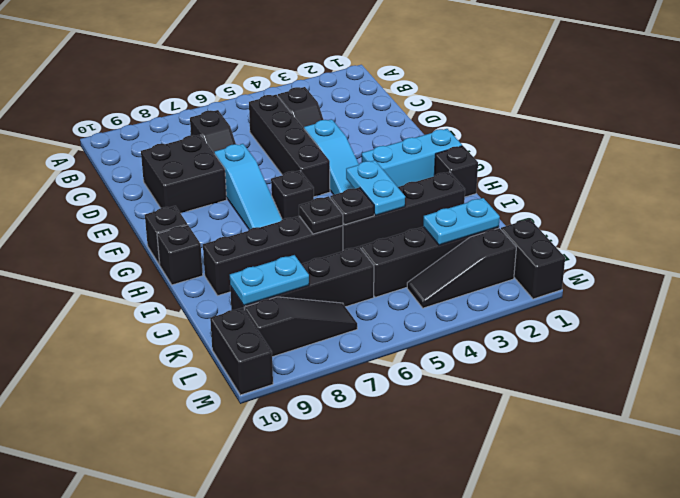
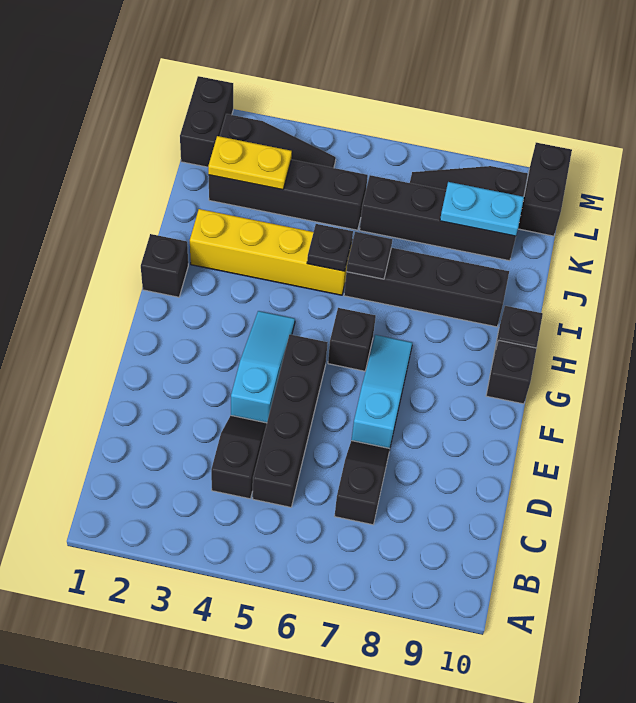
black 2x2 brick [141,135,227,213] -> none
cyan 1x3 brick [362,129,462,187] -> none
cyan 1x2 plate [346,160,405,215] -> none
black 1x4 brick [343,172,465,250] -> yellow 1x4 brick [190,209,352,295]
cyan 1x2 plate [423,198,500,245] -> yellow 1x2 plate [208,136,292,190]

